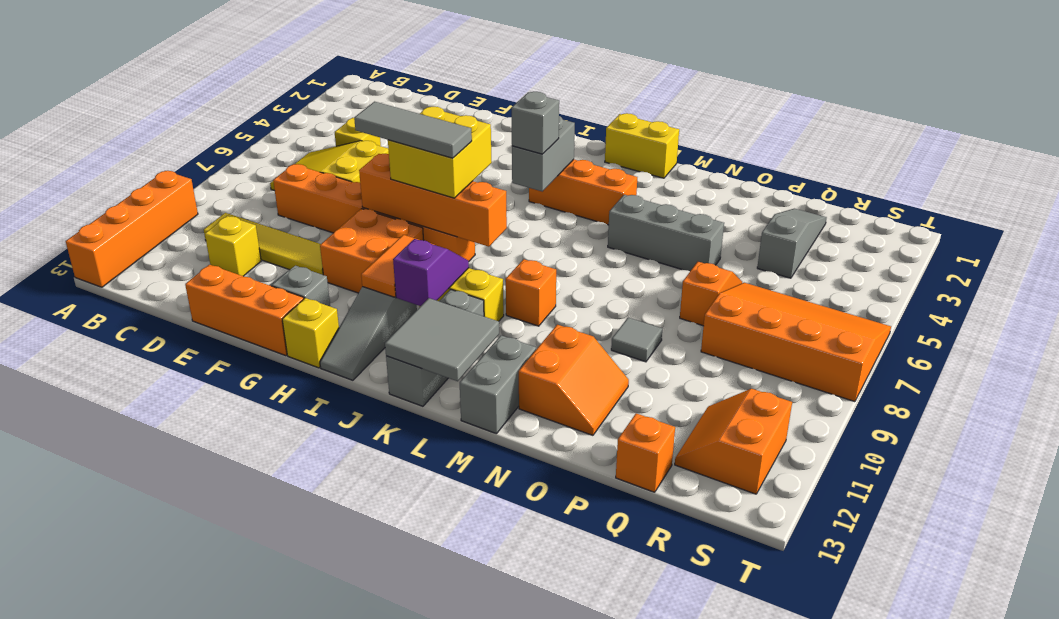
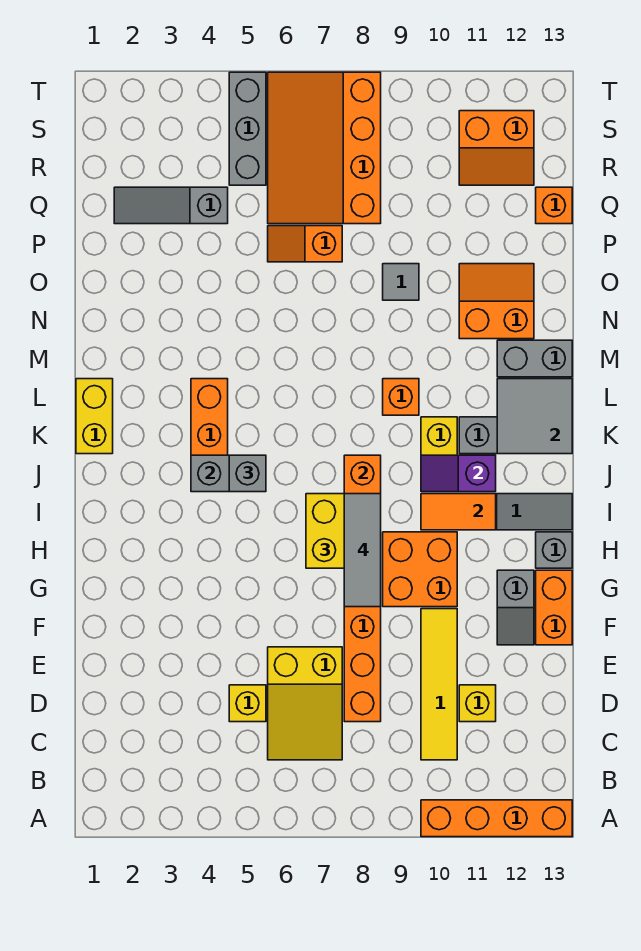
orange 1x3 brick [185,265,304,356] -> orange 1x2 brick [536,570,572,645]
yellow 1x1 brick [282,298,339,368] -> grey 1x1 brick [536,532,572,568]
grey 1x3 brick [608,195,724,271] -> grey 1x3 brick moved to [229,72,266,185]

